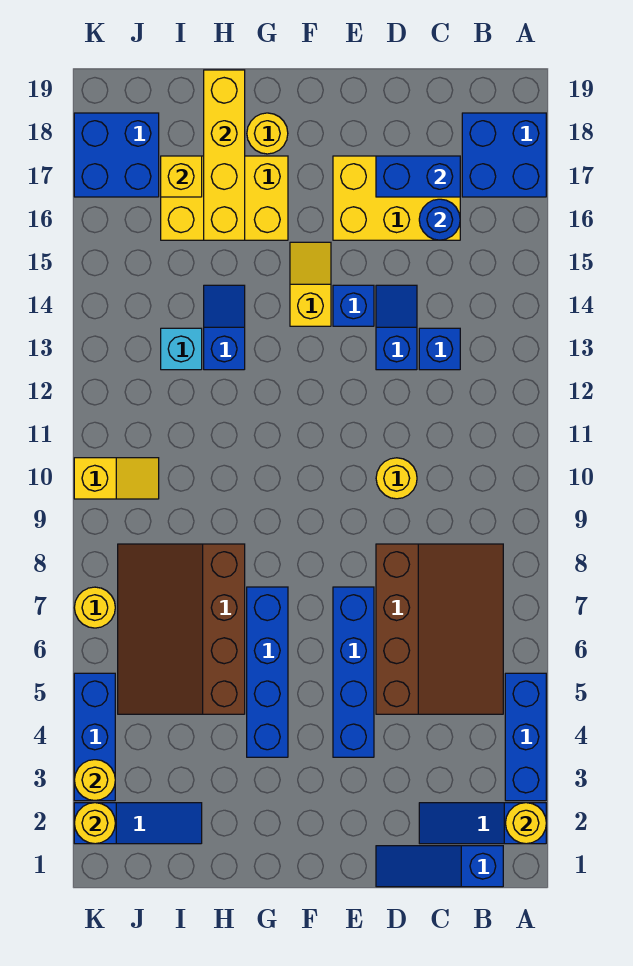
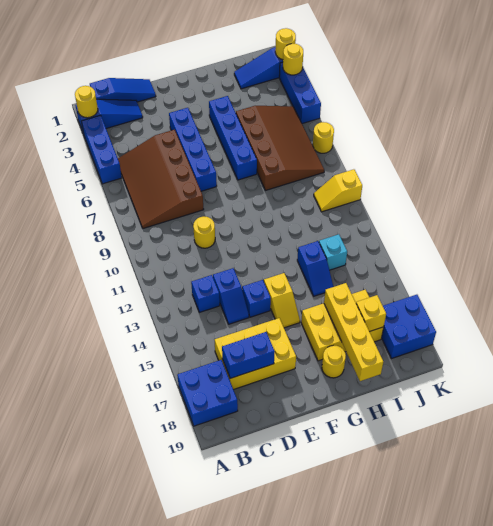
blue 1x1 round brick [419,199,460,240] -> none

